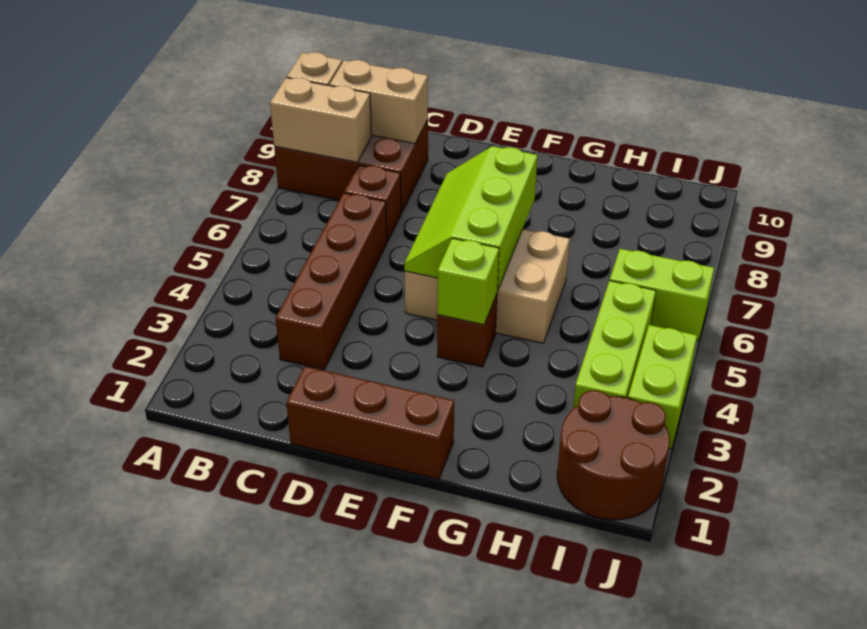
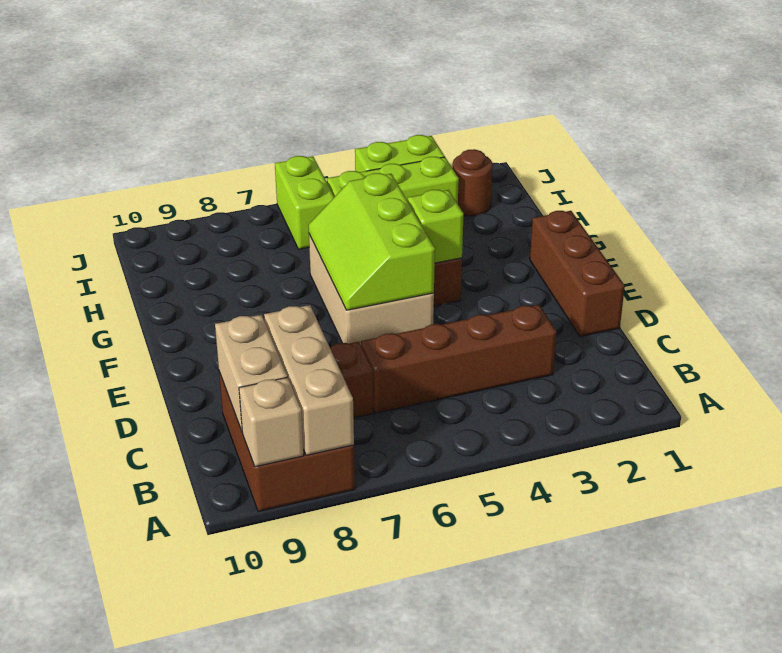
tan 1x2 brick [270,78,372,162] -> tan 1x3 brick [264,305,354,455]
lime 2x3 slope [404,146,537,291] -> lime 2x3 slope turned to [308,173,435,310]
brown 2x2 round brick [557,390,670,520] -> brown 1x1 round brick [452,149,493,216]

